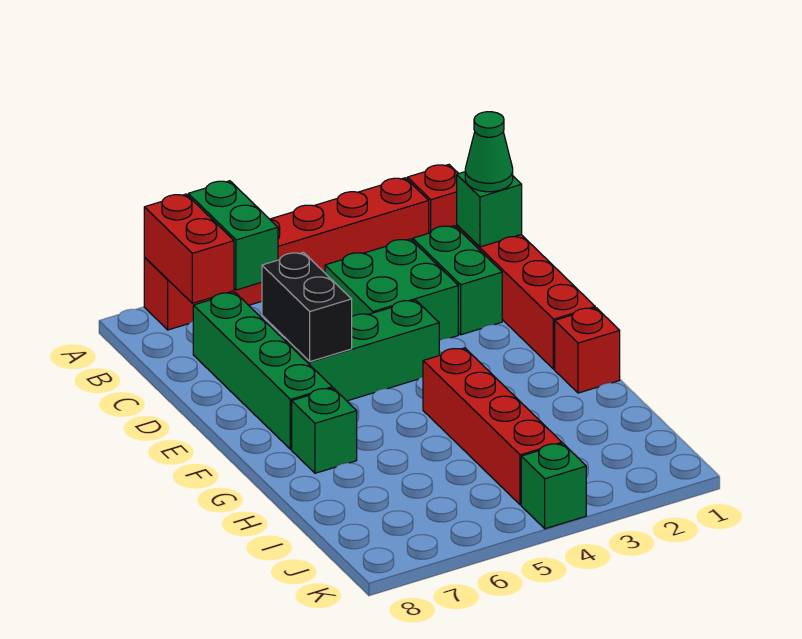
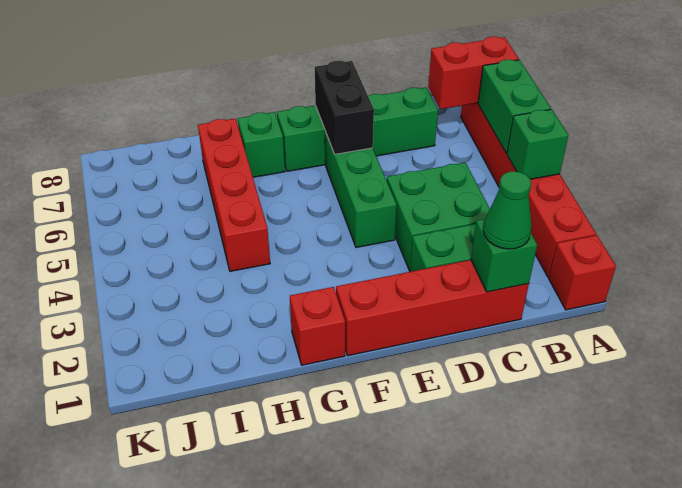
green 1x2 brick [188,181,278,290] -> green 1x2 brick turned to [478,60,551,153]
black 1x2 brick [262,252,352,362] -> black 1x2 brick turned to [315,61,374,154]
red 1x4 brick [423,348,562,505] -> red 1x4 brick turned to [198,119,270,271]
green 1x1 brick [521,444,586,529] -> green 1x1 brick moved to [507,109,568,179]

